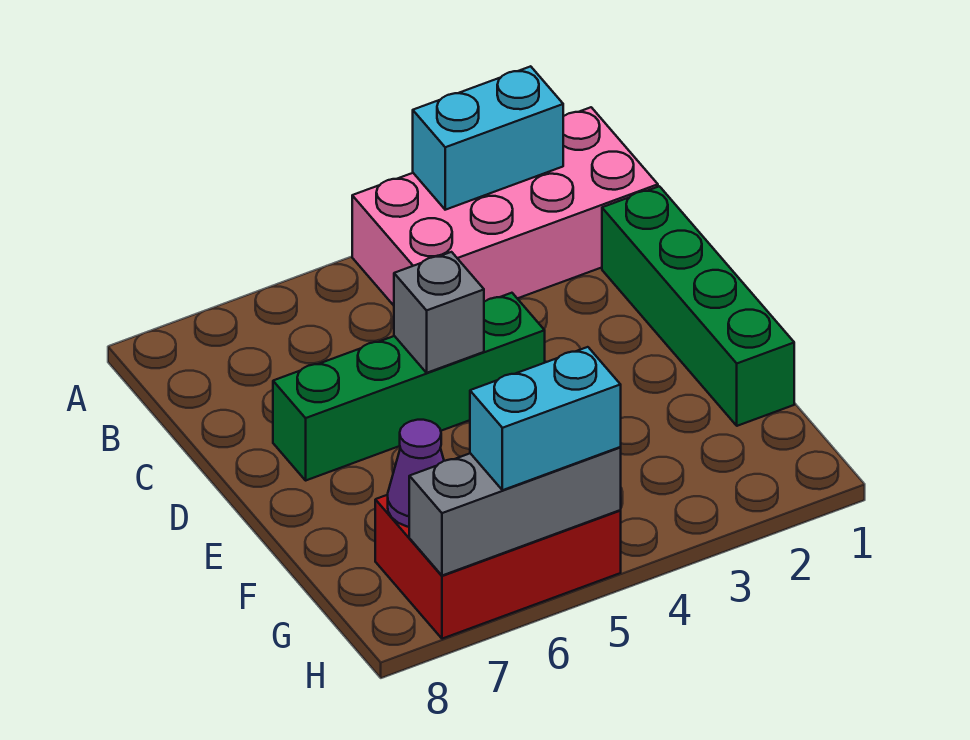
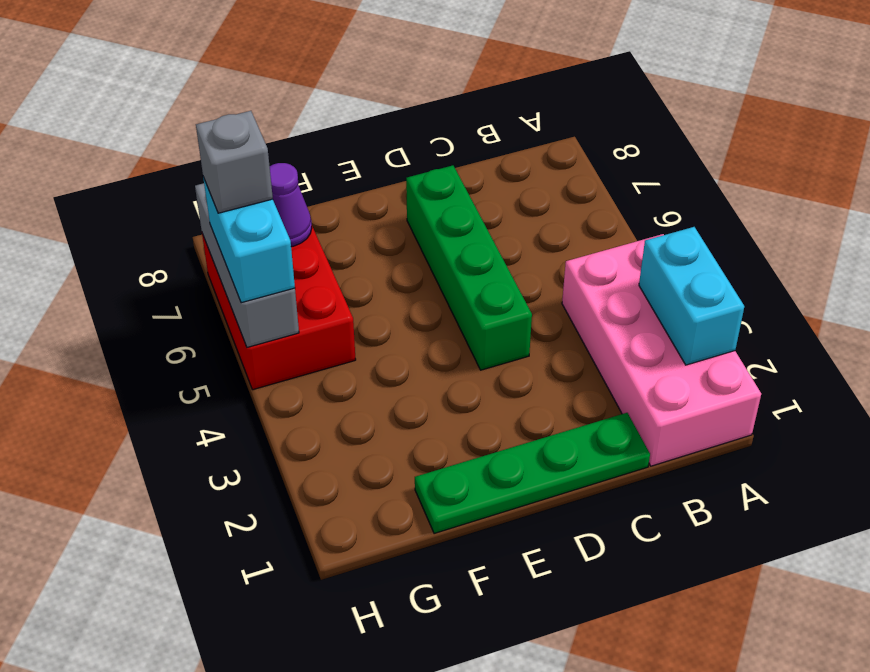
green 1x4 brick [602,186,794,426] -> green 1x4 plate [415,413,650,534]
grey 1x1 brick [394,252,484,373] -> grey 1x1 brick moved to [196,111,273,213]

